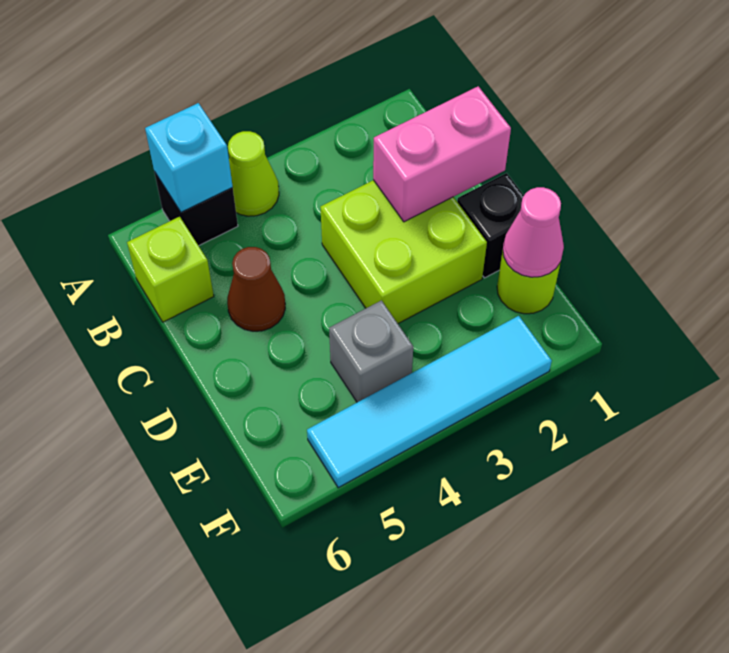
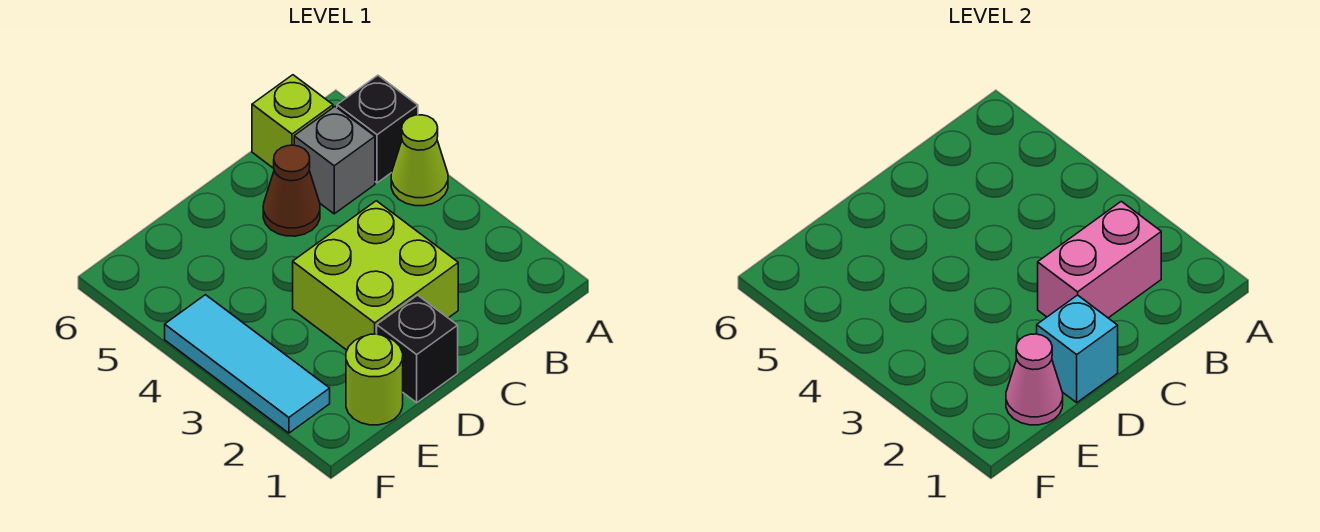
cyan 1x1 brick [145,103,233,212] -> cyan 1x1 brick moved to [1037,295,1118,403]
pink 1x2 brick [373,86,511,222] -> pink 1x2 brick turned to [1038,201,1161,318]
grey 1x1 brick [329,300,413,402] -> grey 1x1 brick moved to [294,107,375,214]
cyan 1x4 tile [307,316,552,488] -> cyan 1x3 tile [165,295,330,433]

